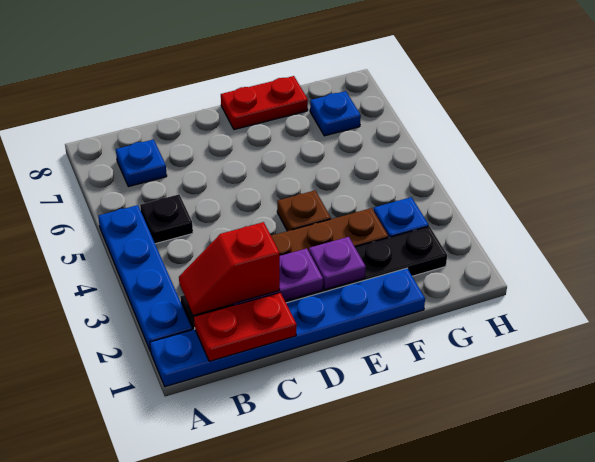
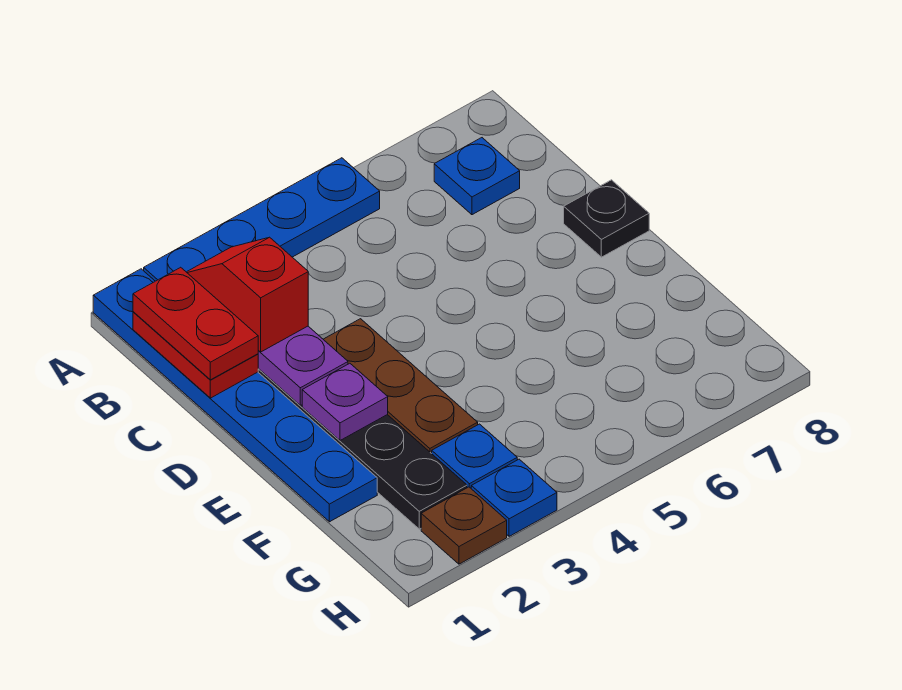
black 1x1 plate [140,194,193,244] -> black 1x1 plate moved to [564,180,649,257]
brown 1x1 plate [277,190,331,231] -> brown 1x1 plate moved to [421,487,507,564]
red 1x2 plate [221,76,308,130] -> red 1x2 plate moved to [133,267,258,380]
blue 1x1 plate [310,91,361,136] -> blue 1x1 plate moved to [471,459,557,536]

